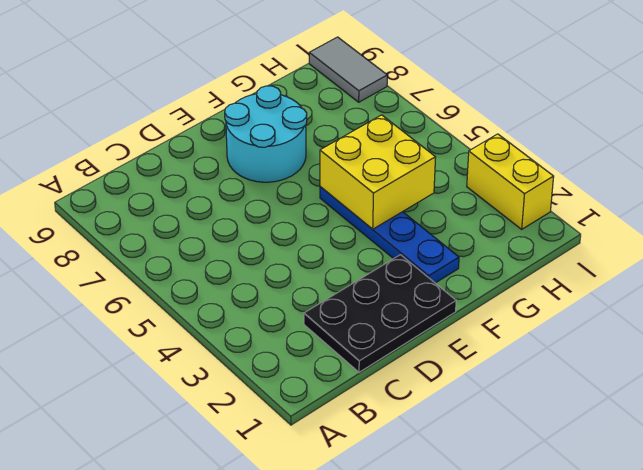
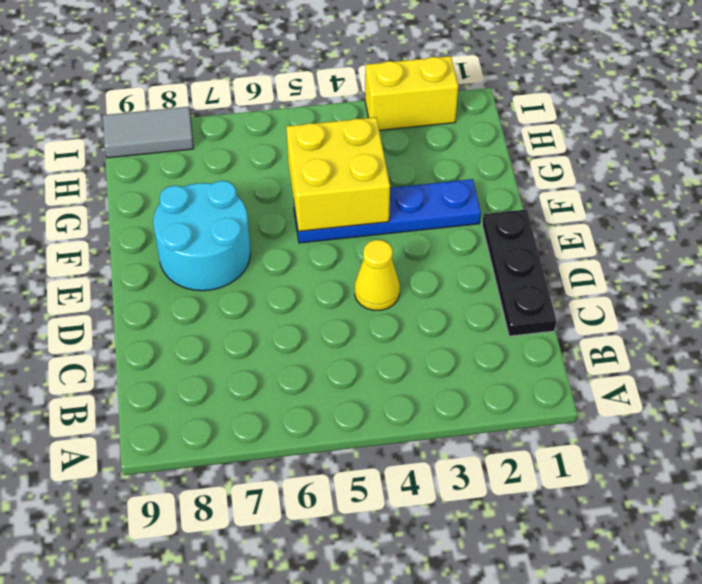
black 2x3 plate [304,255,456,372] -> black 1x3 plate [482,209,556,336]
none -> yellow 1x1 cone [355,240,400,310]

